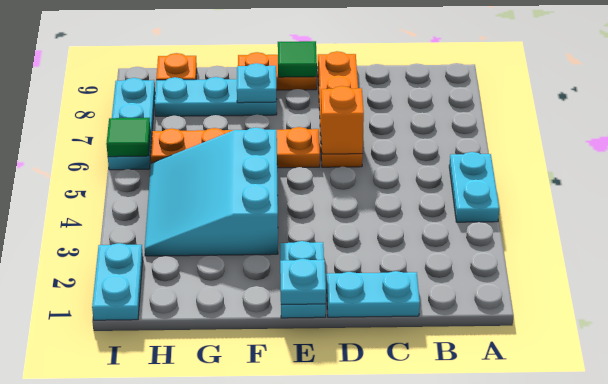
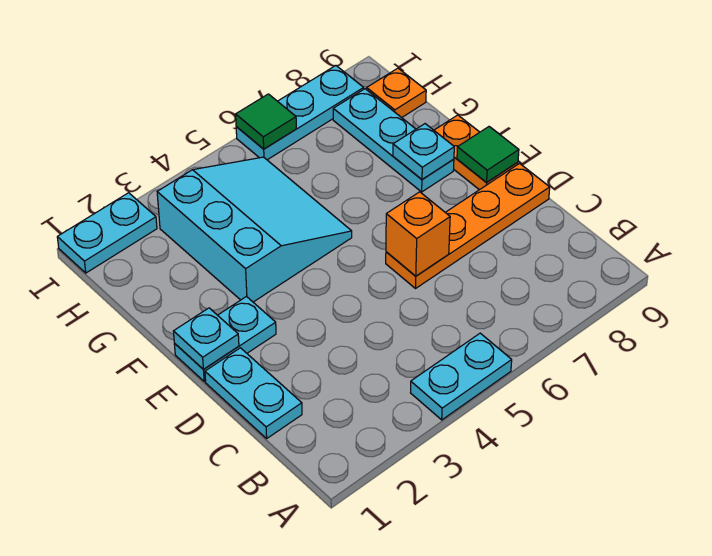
orange 1x4 plate [151,127,320,168] -> none
cyan 3x3 slope [145,127,278,256] -> cyan 3x3 slope turned to [157,157,352,302]

